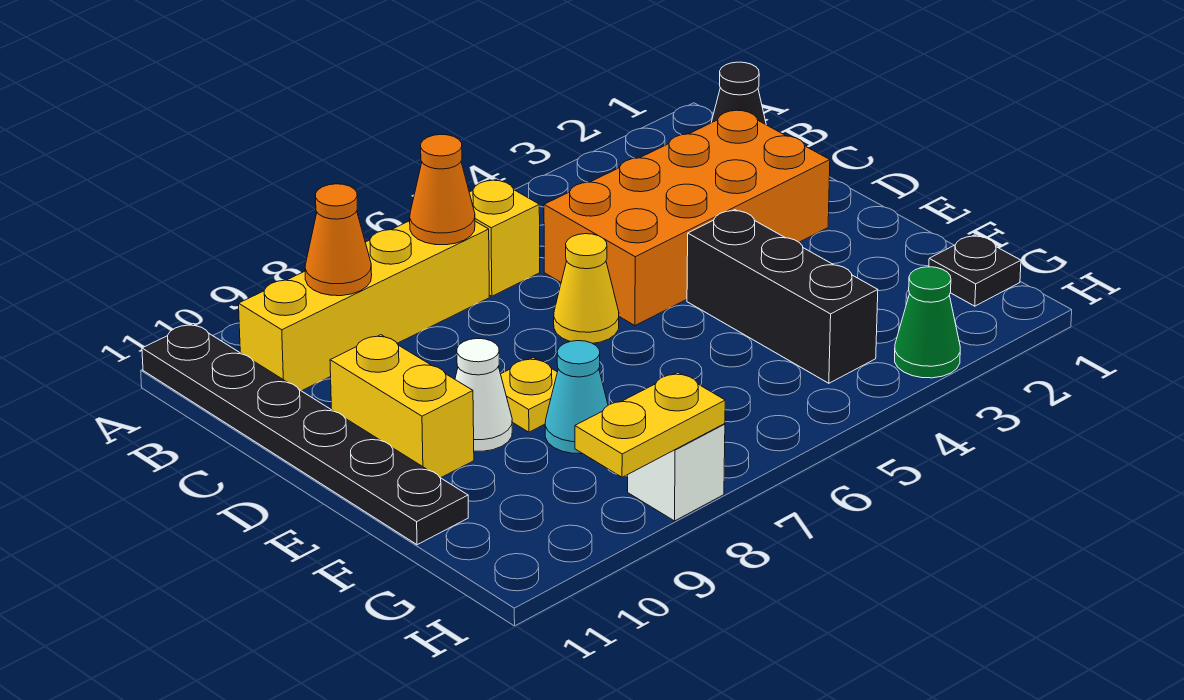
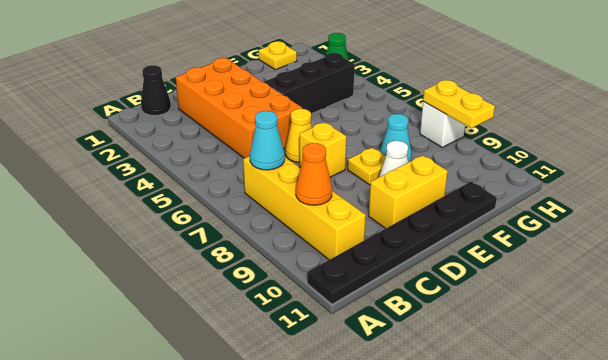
yellow 1x1 brick [469,179,540,296] -> yellow 1x1 brick moved to [300,122,346,177]
orange 1x1 cone [410,134,475,245] -> cyan 1x1 cone [250,111,285,170]
black 1x1 plate [929,235,1021,306] -> yellow 1x1 plate [259,41,297,70]

